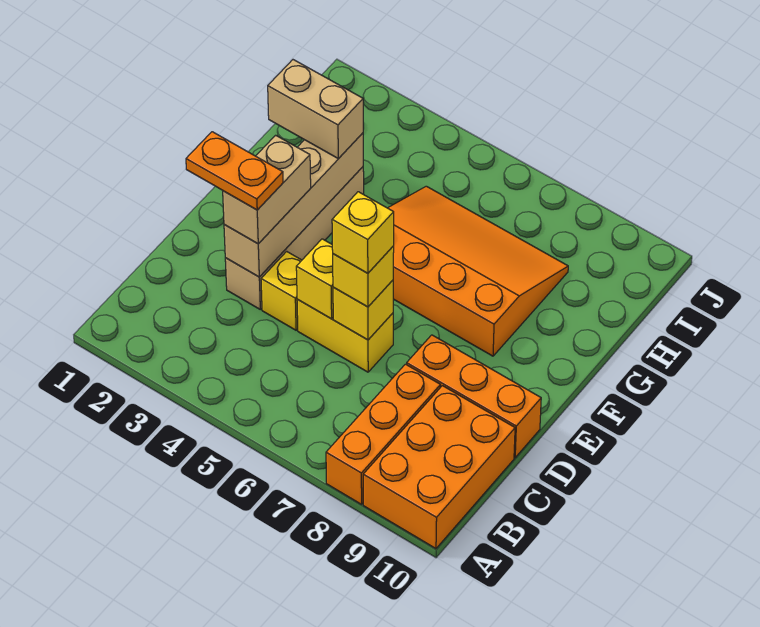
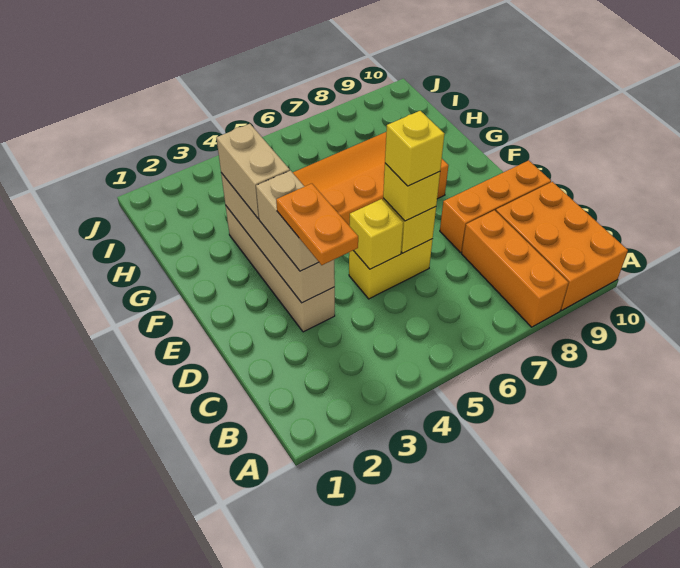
orange 1x2 plate [186,132,283,210] -> orange 1x2 plate turned to [276,184,358,265]
yellow 1x1 brick [261,251,302,330] -> none
tan 1x2 brick [268,60,363,159] -> tan 1x2 brick turned to [217,124,290,219]

